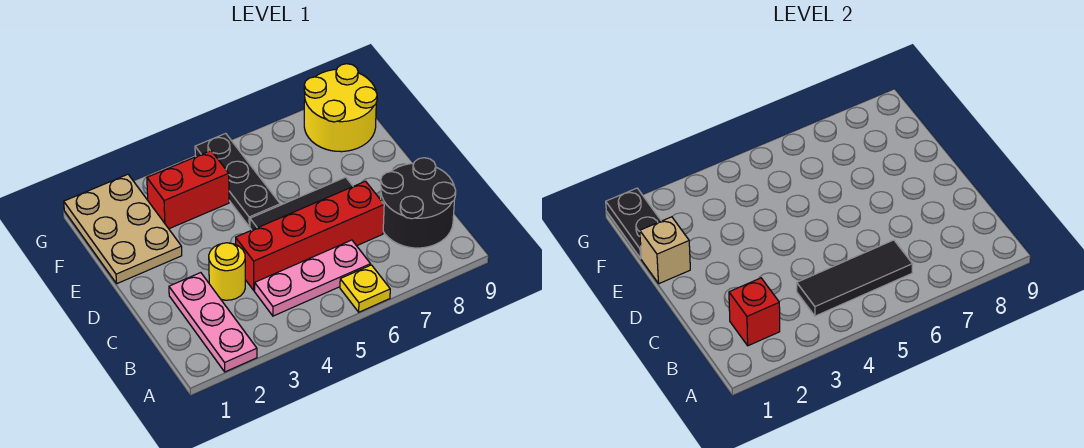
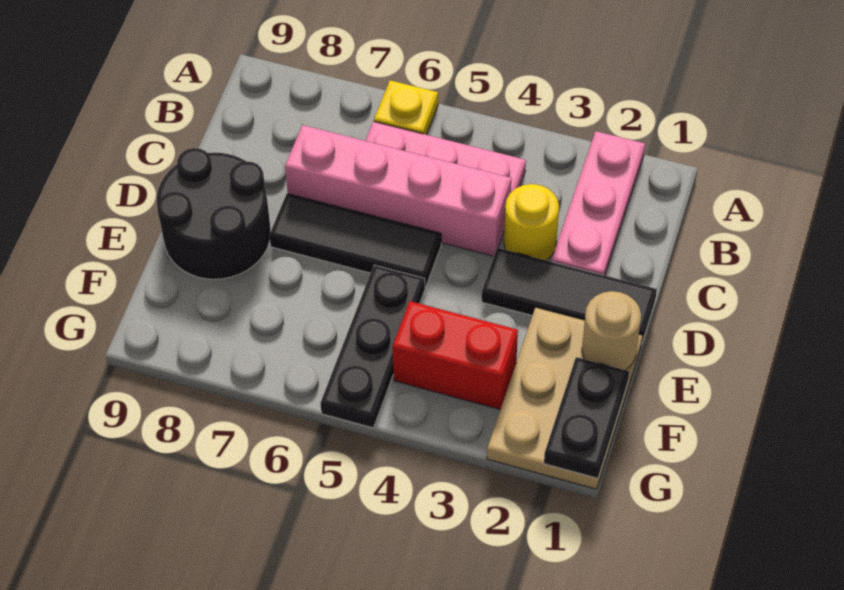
red 1x1 brick [729,278,780,346] -> none
black 1x3 tile [797,240,913,316] -> black 1x3 tile moved to [482,248,657,342]
black 2x2 round brick [381,158,456,248] -> black 2x2 round brick moved to [157,148,271,279]
red 1x4 brick [236,181,384,291] -> pink 1x4 brick [285,125,511,256]
tan 1x1 brick [640,217,690,284] -> tan 1x1 round brick [582,291,641,370]
yellow 2x2 round brick [304,64,377,152] -> none

